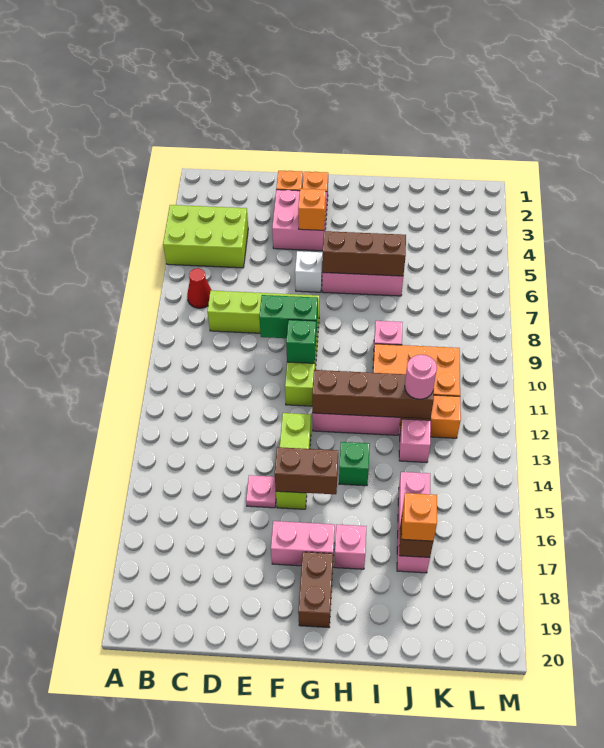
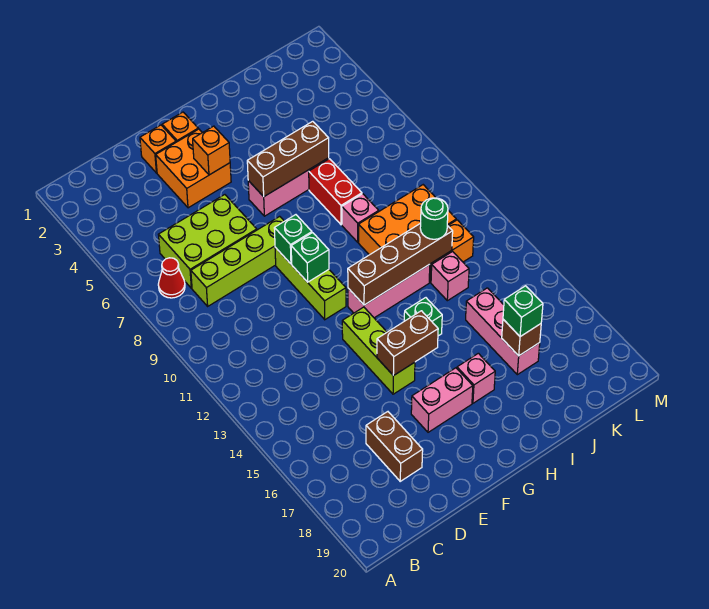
lime 2x3 brick [163,205,248,268] -> lime 2x3 brick moved to [158,195,257,288]
pink 2x2 brick [272,190,327,251] -> orange 2x2 brick [156,129,231,208]
green 1x2 brick [259,295,318,338] -> green 1x1 brick [274,215,312,264]
pink 1x1 plate [246,475,276,508] -> none
white 1x1 brick [295,251,323,292] -> none
brown 1x2 brick [298,552,333,628] -> brown 1x2 brick moved to [366,412,423,481]
none -> red 1x2 brick [309,159,362,225]
pink 1x1 round brick [405,355,437,399] -> green 1x1 round brick [420,198,448,239]
orange 1x1 brick [402,493,437,541] -> green 1x1 brick [503,286,543,337]

